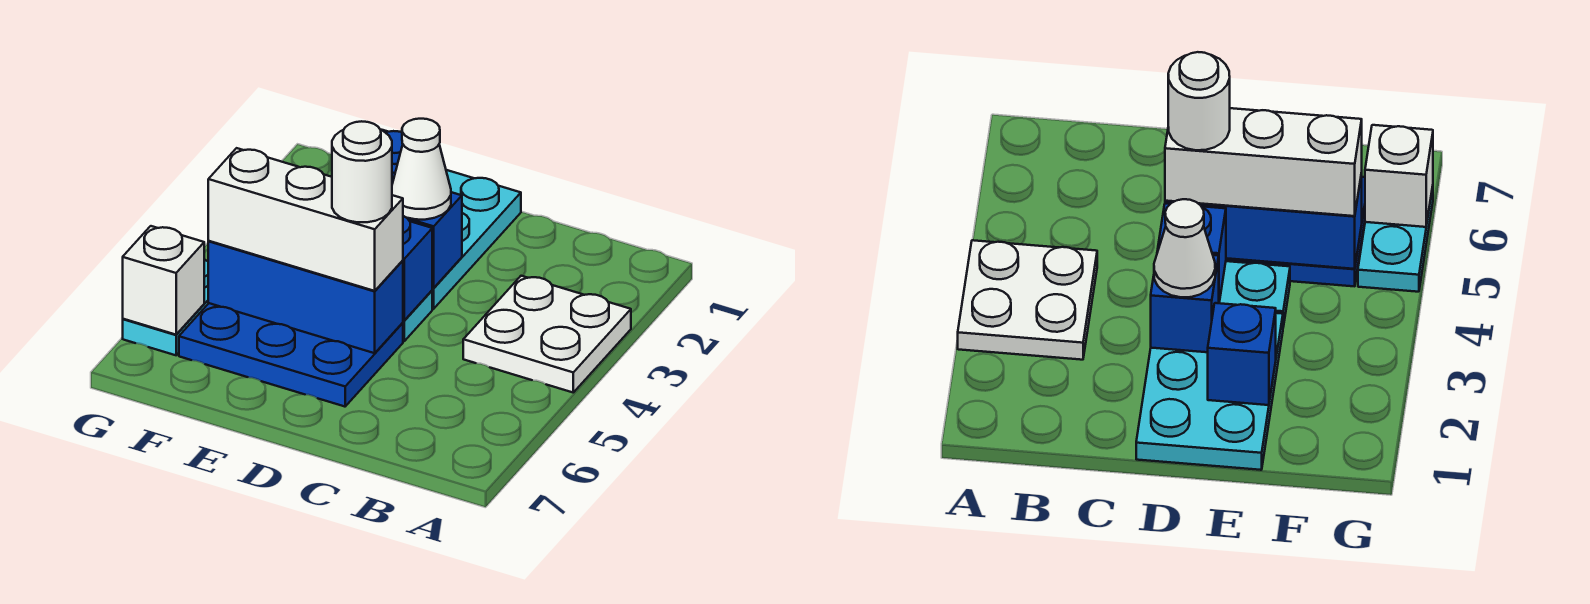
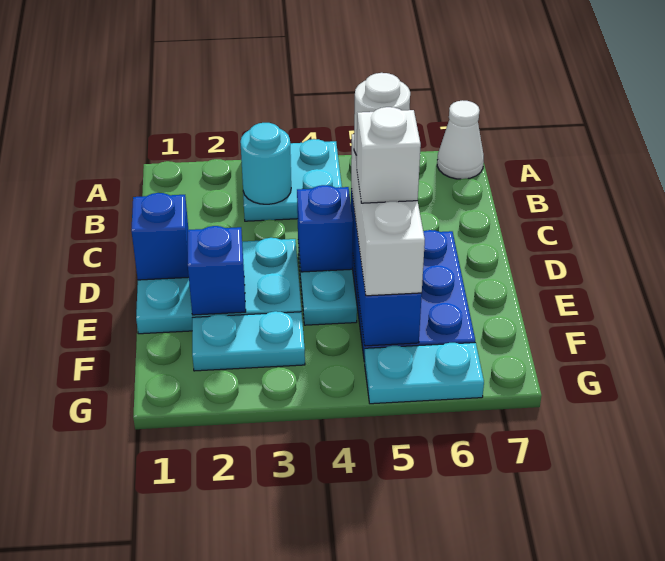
white 2x2 plate [463,276,631,392] -> cyan 2x2 plate [243,139,342,221]
none -> cyan 1x1 round brick [240,123,291,204]
blue 1x1 brick [408,192,462,288] -> blue 1x1 brick moved to [131,193,189,280]
white 1x1 cone [392,119,451,220] -> white 1x1 cone moved to [437,100,484,179]
none -> cyan 1x2 plate [192,311,305,371]
white 1x1 brick [123,226,204,335] -> white 1x1 brick moved to [357,107,421,203]

